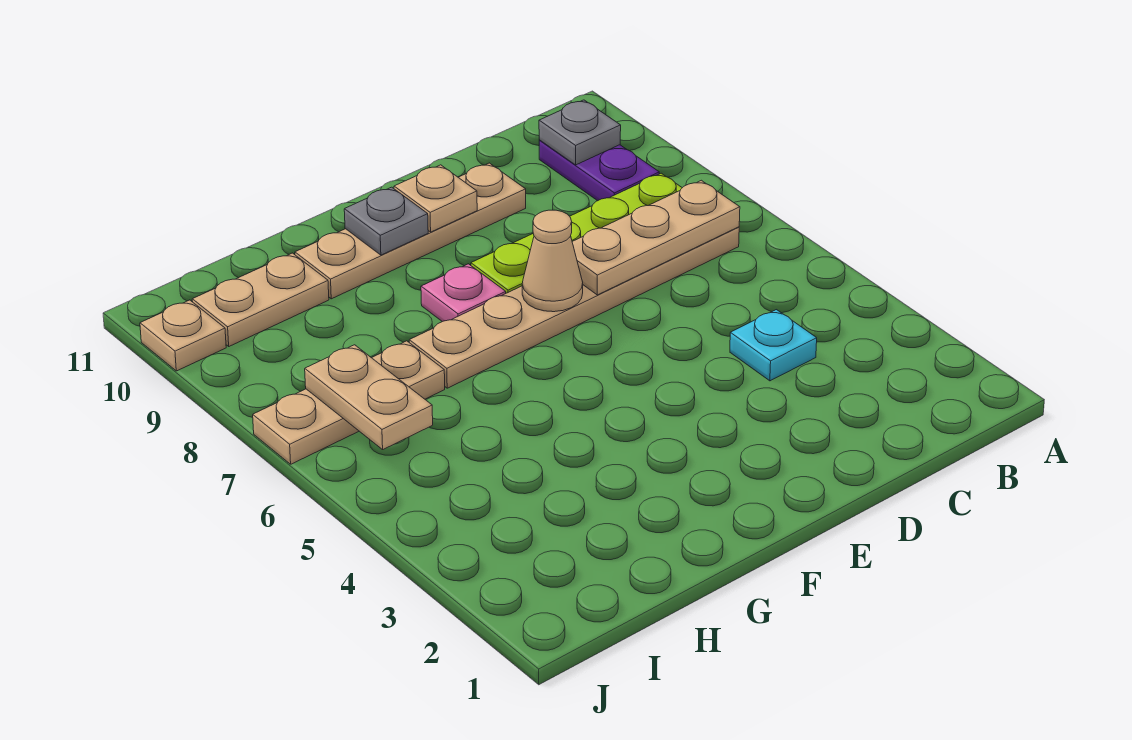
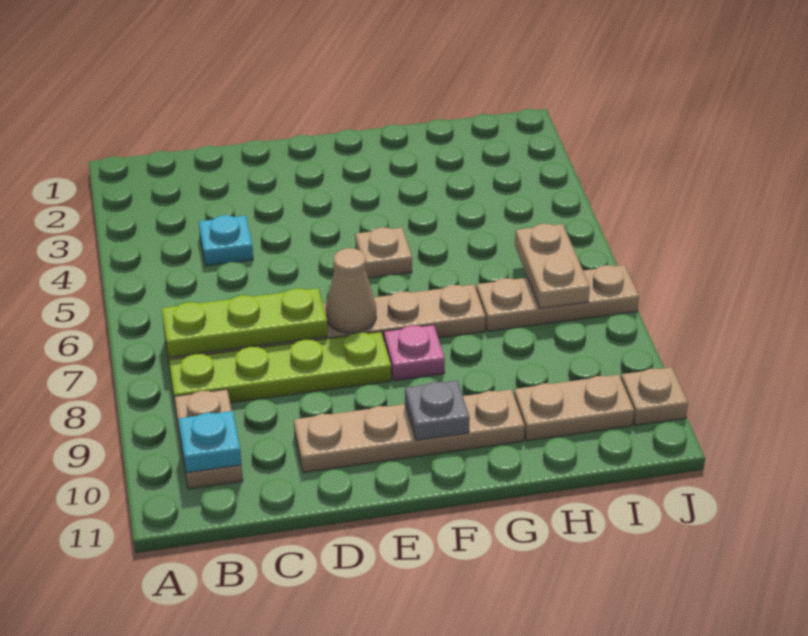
tan 1x3 plate [572,180,740,295] -> lime 1x3 plate [162,288,328,357]
purple 1x2 plate [539,140,659,201] -> tan 1x2 plate [174,389,243,489]
grey 1x1 plate [539,100,621,165] -> cyan 1x1 plate [179,411,242,473]
tan 1x1 plate [394,165,477,232] -> tan 1x1 plate moved to [355,228,412,278]

